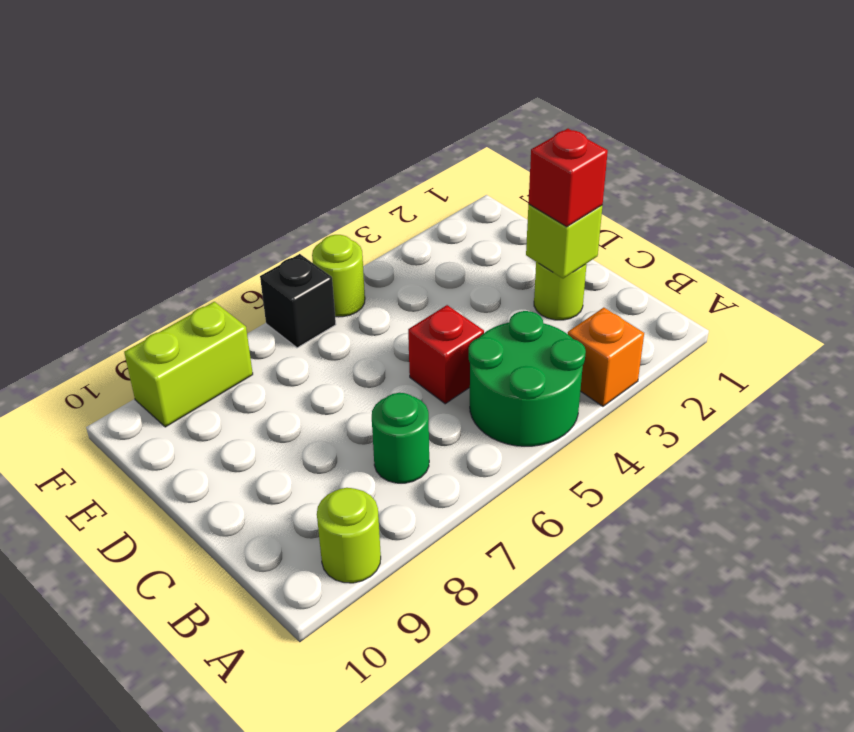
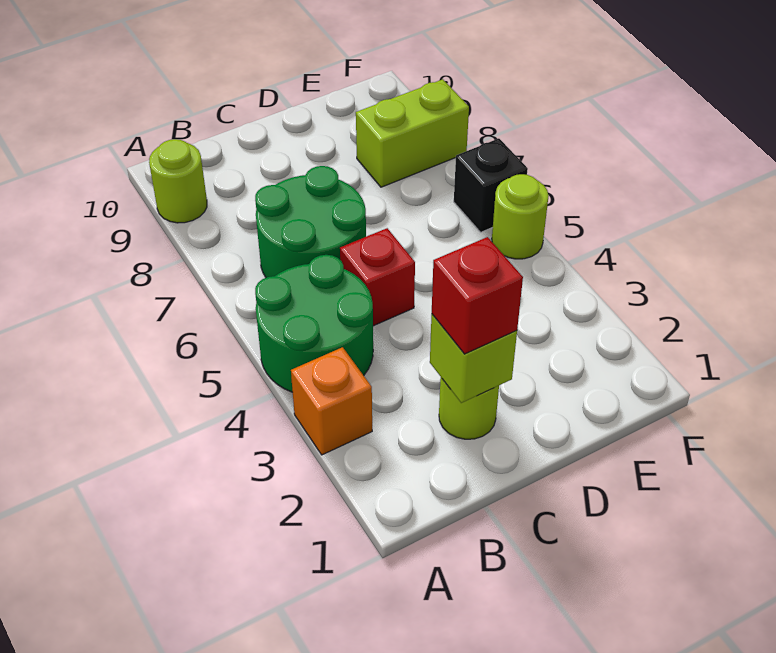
green 1x1 round brick [372,393,429,483] -> green 2x2 round brick [255,166,366,278]
lime 1x2 brick [124,302,253,427] -> lime 1x2 brick turned to [356,79,469,187]

